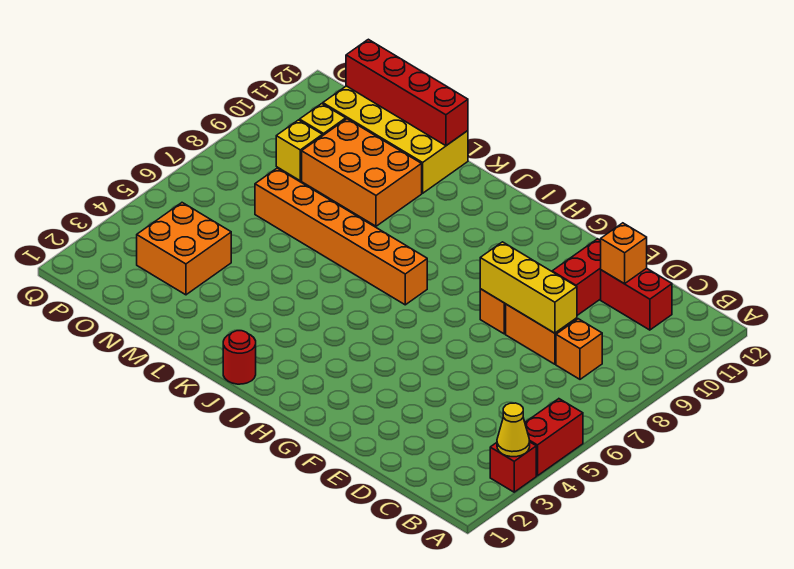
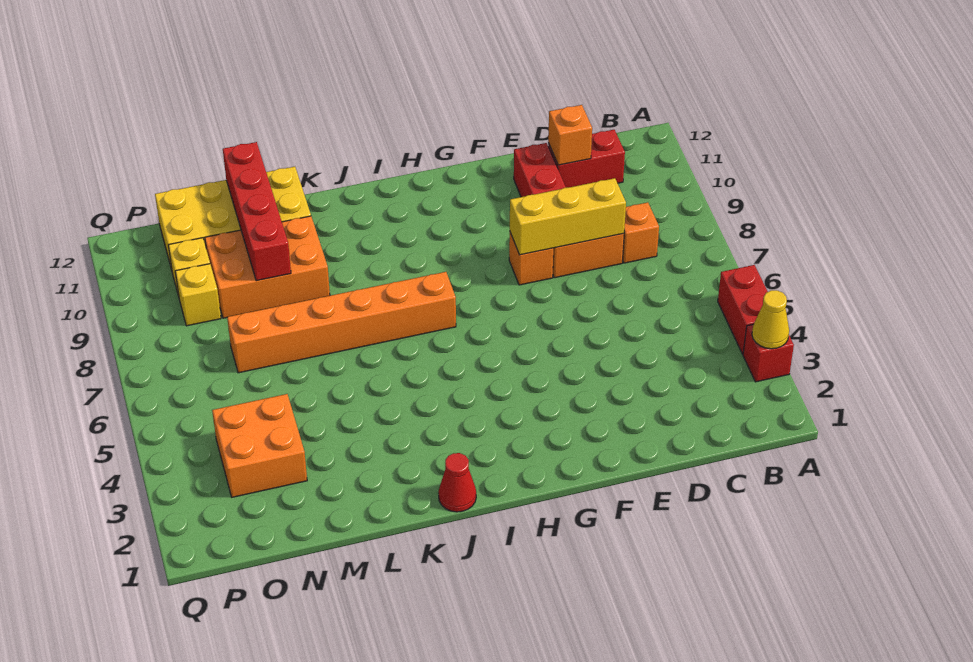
red 1x1 round brick [223,331,256,384] -> red 1x1 cone [438,453,476,512]
red 1x4 brick [346,39,468,146] -> red 1x4 brick turned to [223,142,291,281]

